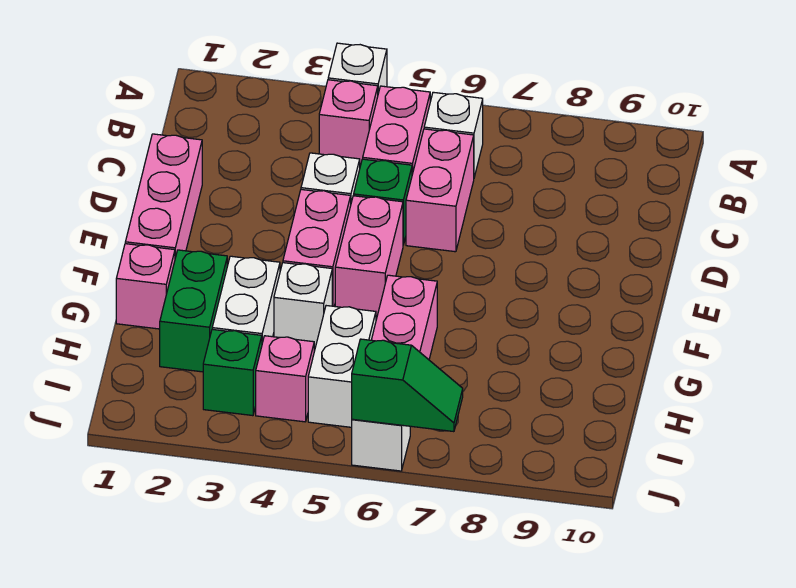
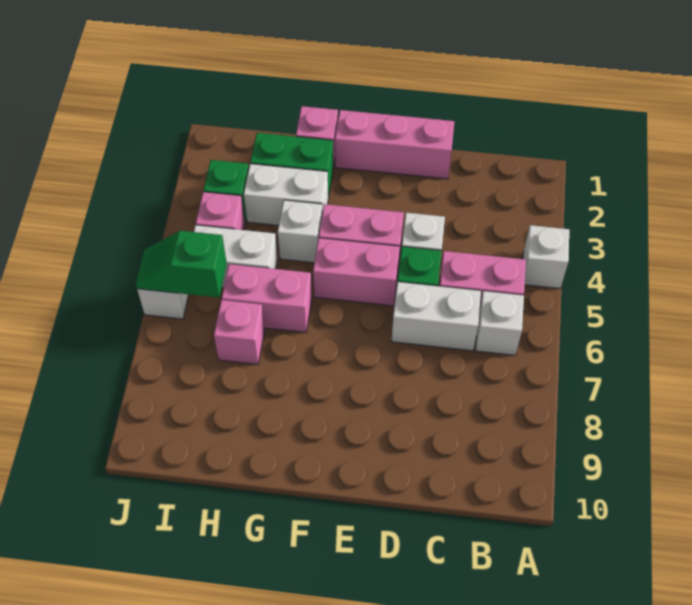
pink 1x1 brick [319,80,378,165] -> pink 1x1 brick moved to [214,300,265,364]
pink 1x2 brick [406,129,474,252] -> white 1x2 brick [392,282,481,351]
green 1x2 slope [352,339,463,432] -> green 1x2 slope turned to [136,231,227,298]

